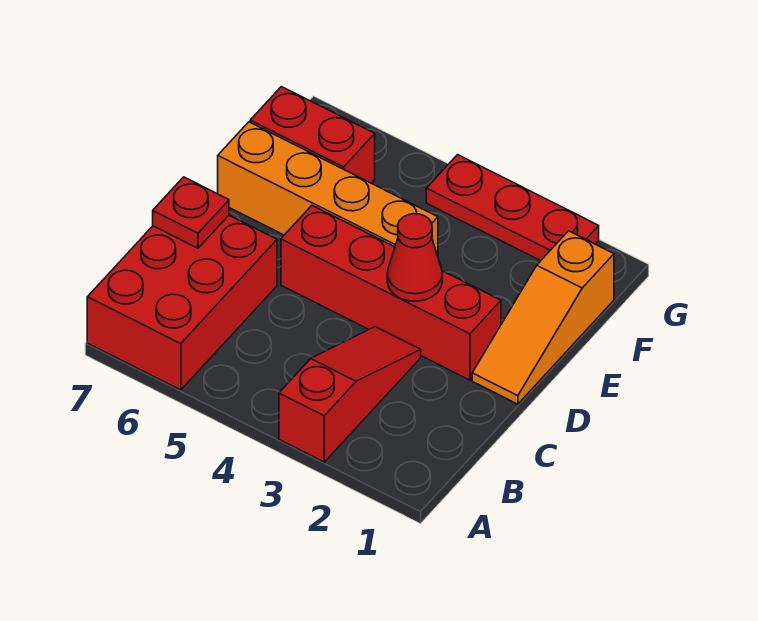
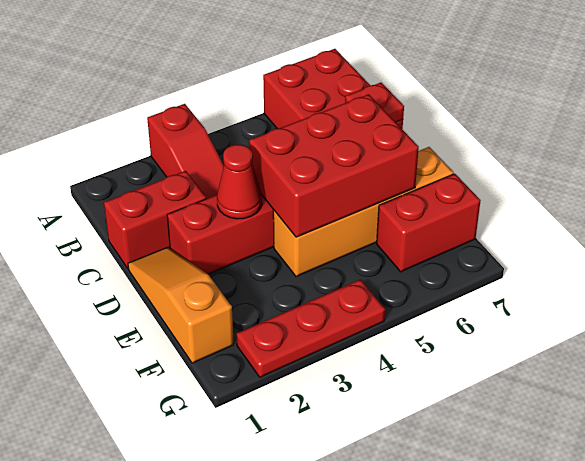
none -> red 1x2 brick [104,171,206,268]
none -> red 2x3 brick [249,94,419,237]

